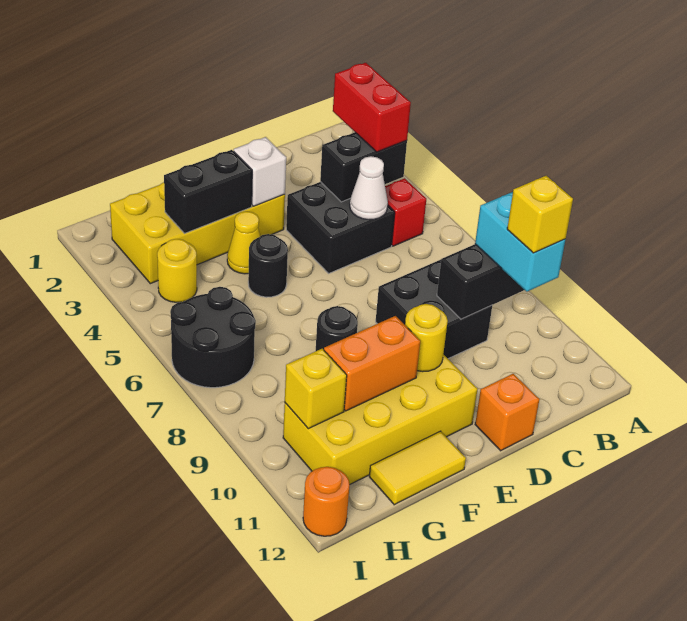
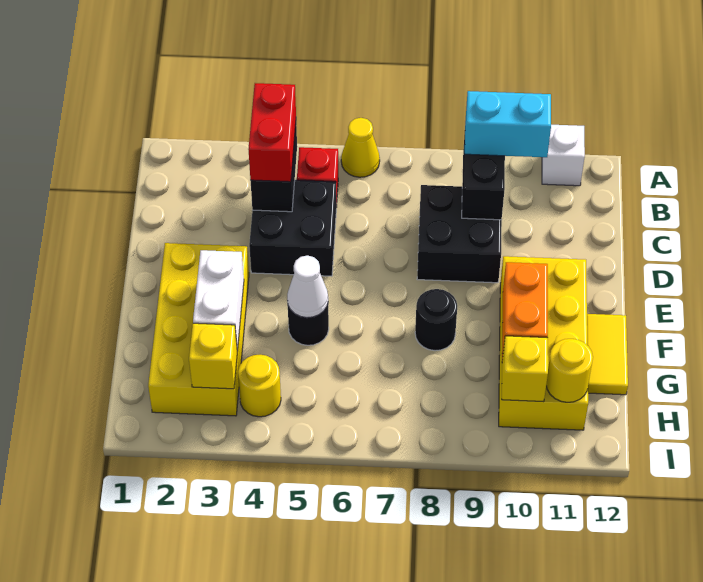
red 1x2 brick [333,63,411,152] -> red 1x2 brick turned to [248,83,296,182]
yellow 1x1 brick [507,176,573,253] -> yellow 1x1 brick moved to [189,323,237,389]
white 1x1 cone [350,156,388,220] -> white 1x1 cone moved to [287,256,328,318]
orange 1x1 brick [475,374,539,451] -> none
white 1x1 brick [234,137,286,206] -> white 1x1 brick moved to [542,125,585,186]
yellow 1x1 round brick [405,304,448,372] -> yellow 1x1 round brick moved to [546,339,593,402]
black 1x2 brick [164,150,252,234] -> white 1x2 brick [193,250,244,351]
yellow 1x1 cone [227,211,260,274] -> yellow 1x1 cone moved to [341,118,380,177]
black 2x2 round brick [170,287,256,388] -> none
orange 1x1 round brick [303,467,350,536] -> none

